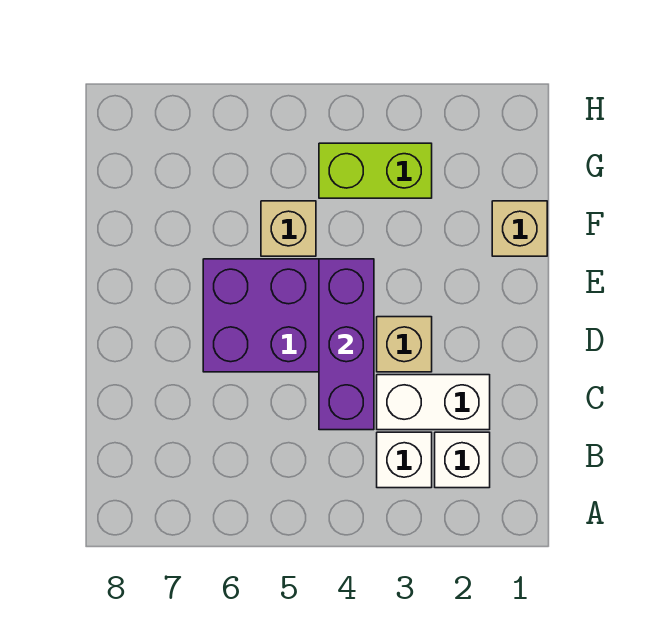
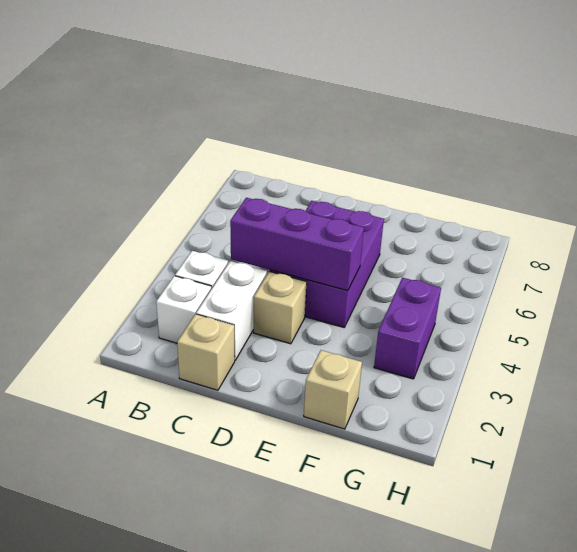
tan 1x1 brick [261,201,316,256] -> tan 1x1 brick moved to [177,314,235,390]
lime 1x2 brick [319,143,432,198] -> purple 1x2 brick [374,278,441,379]

